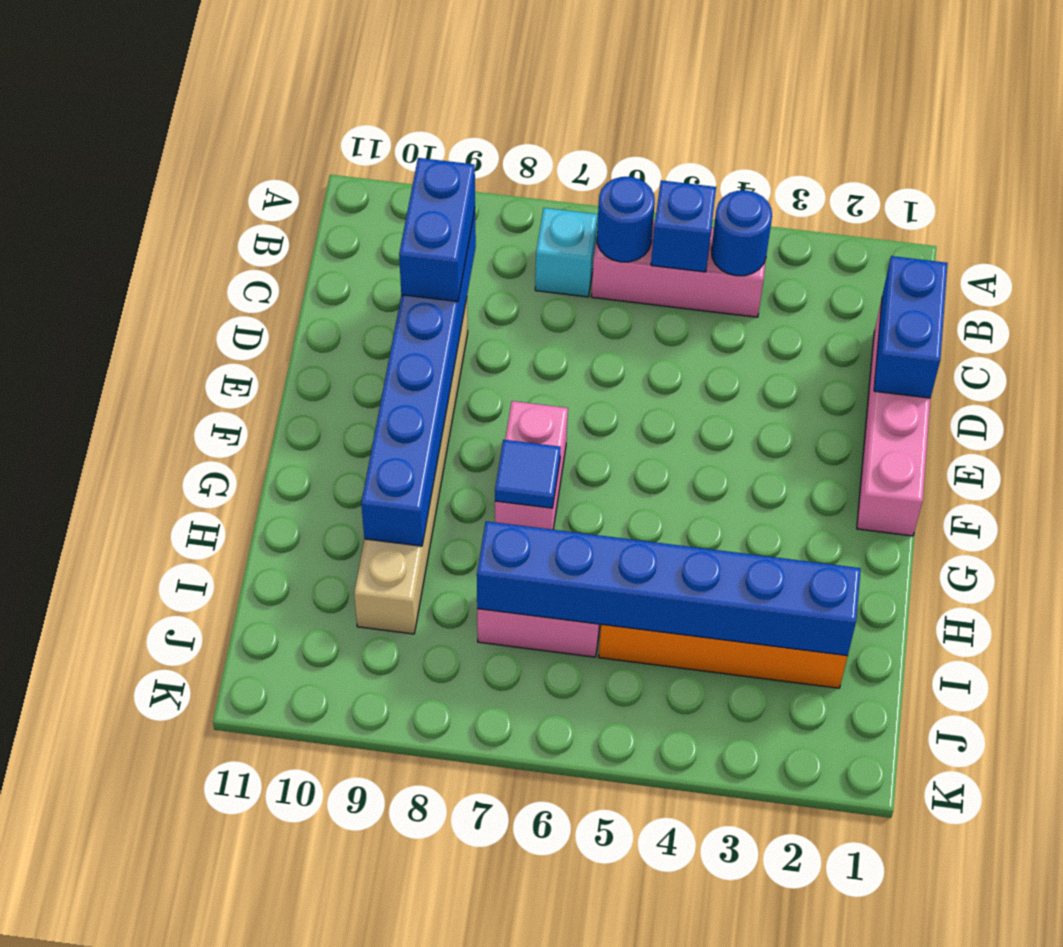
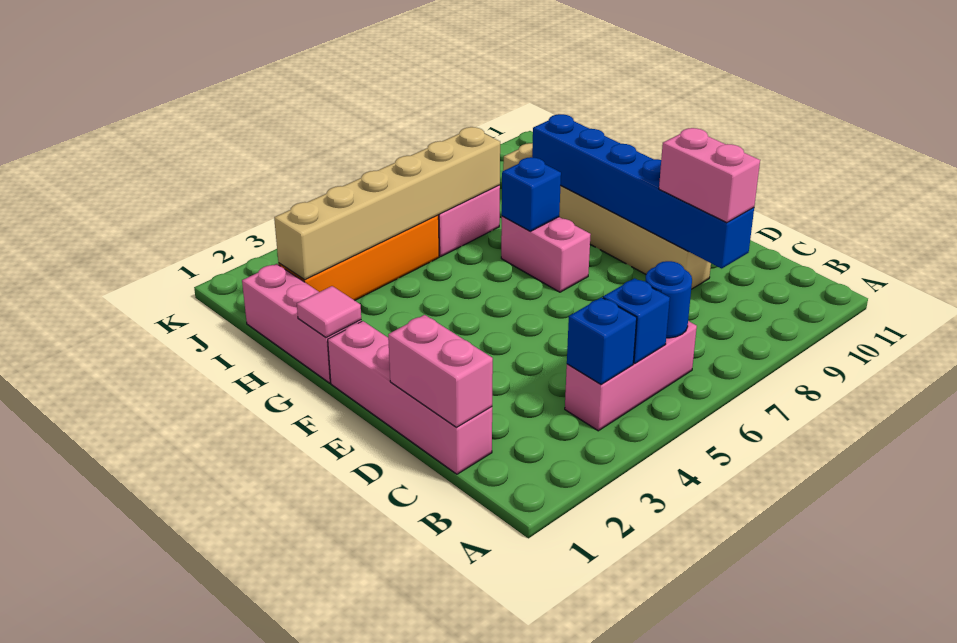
blue 1x1 round brick [712,190,772,276] -> blue 1x1 brick [567,297,637,385]
cyan 1x1 brick [535,208,597,297] -> none
blue 1x2 brick [874,256,948,398] -> pink 1x2 brick [388,315,493,427]
blue 1x2 brick [399,158,475,302] -> pink 1x2 brick [659,128,760,223]
none -> pink 1x3 brick [242,264,362,383]
none -> pink 1x1 tile [297,286,361,338]
blue 1x1 tile [495,440,561,508] -> blue 1x1 brick [502,157,561,231]
blue 1x6 brick [477,521,861,656] -> tan 1x6 brick [274,127,500,280]

